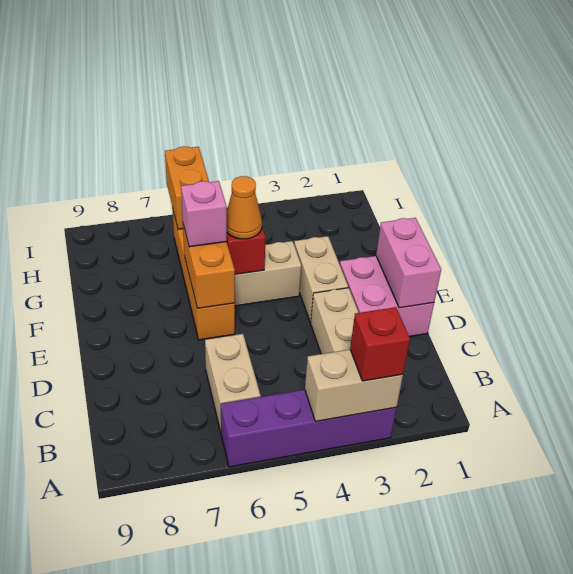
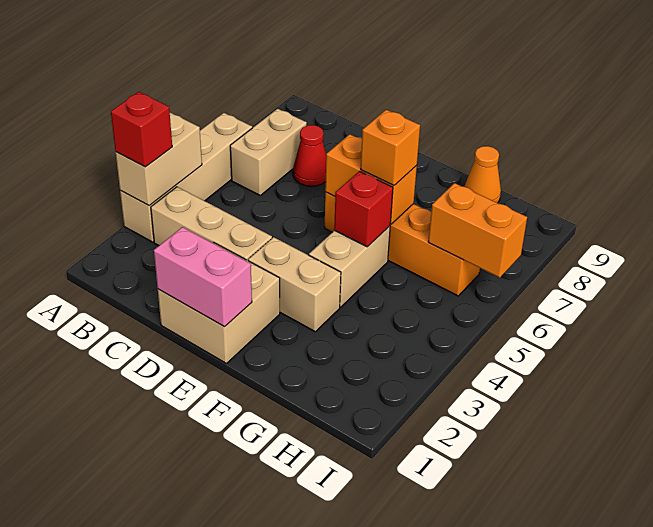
purple 1x4 brick [221,390,396,467] -> tan 1x4 brick [120,113,252,242]
tan 1x2 brick [205,334,261,432] -> tan 1x2 brick turned to [230,109,307,195]
none -> red 1x1 cone [293,125,326,186]
pink 2x2 brick [340,256,434,337] -> tan 2x2 brick [158,243,280,363]
orange 1x1 cone [227,176,262,239] -> orange 1x1 cone moved to [464,146,501,203]
pink 1x1 brick [181,181,227,247] -> orange 1x1 brick [361,110,420,186]

